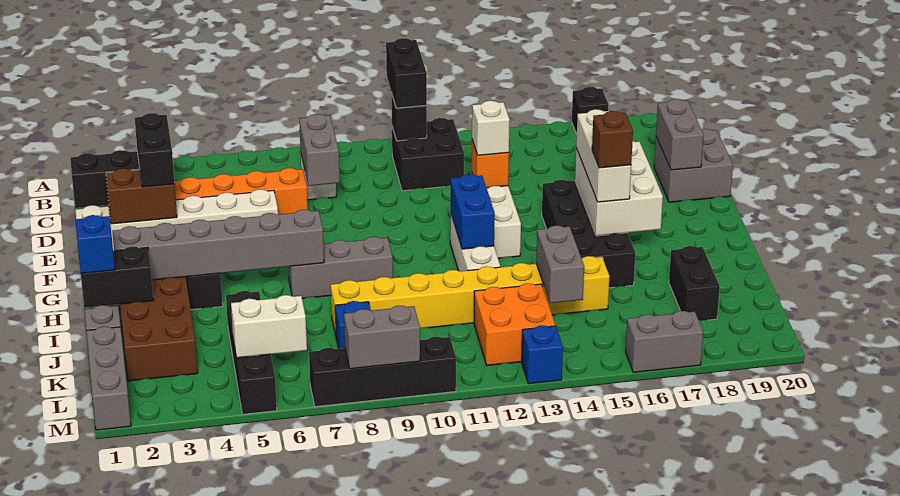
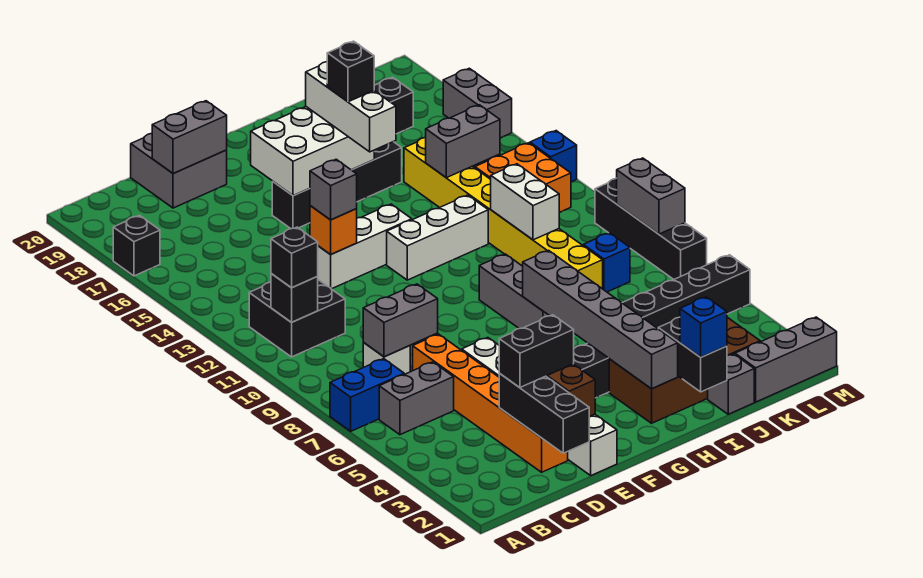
black 1x2 brick [386,38,427,108] -> black 1x1 brick [271,227,318,288]
none -> grey 1x2 brick [379,362,454,435]
white 1x1 brick [472,101,510,155] -> grey 1x1 brick [310,159,357,220]
black 2x4 brick [542,180,635,288] -> black 1x4 brick [272,142,402,229]
white 1x3 brick [576,109,631,202] -> white 1x3 brick turned to [306,62,396,152]
blue 1x2 brick [451,174,495,249] -> blue 1x2 brick moved to [330,359,404,431]
brown 1x1 brick [592,111,633,168] -> black 1x1 brick [327,41,374,102]
white 1x2 brick [231,295,307,358] -> white 1x2 brick moved to [491,164,559,240]

